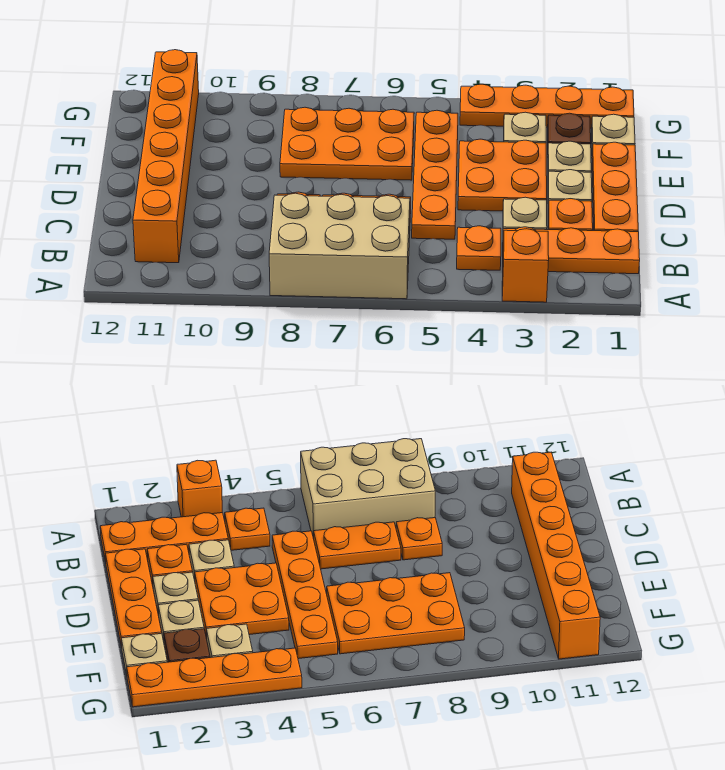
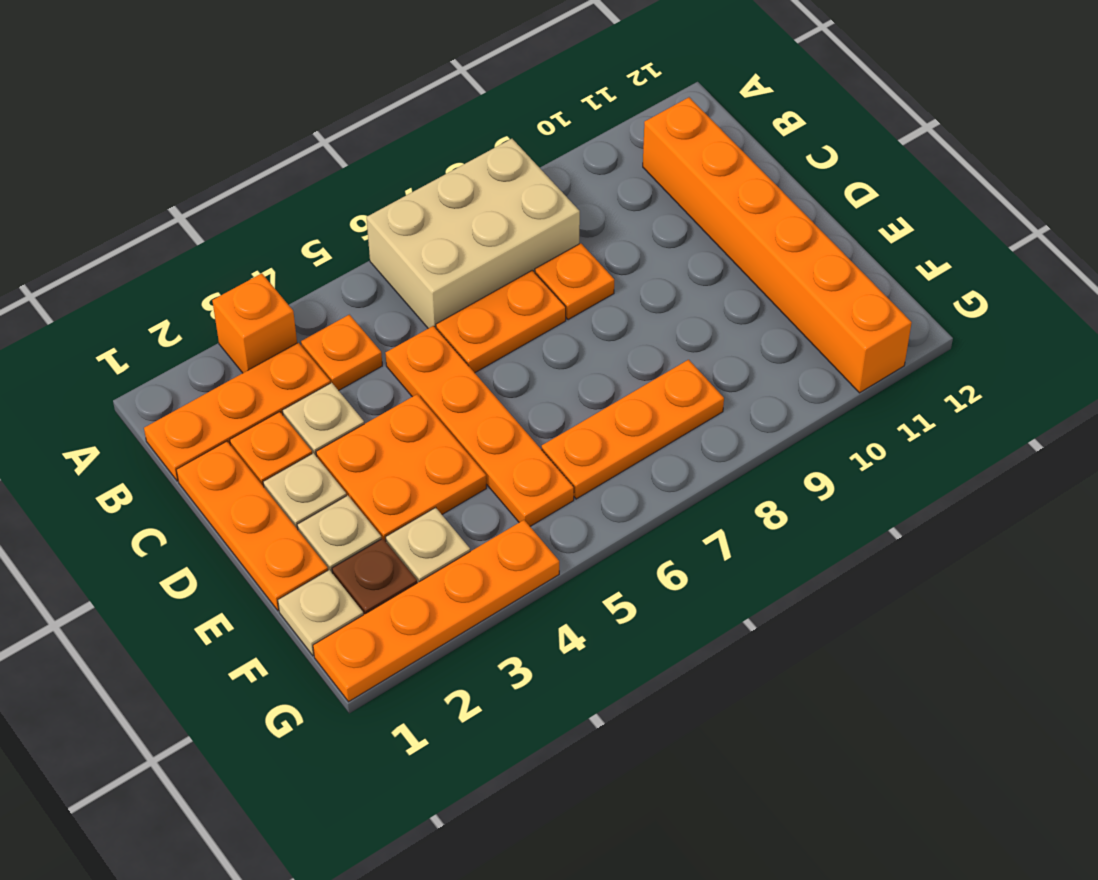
orange 2x3 plate [280,107,414,180] -> orange 1x3 plate [542,360,724,499]

